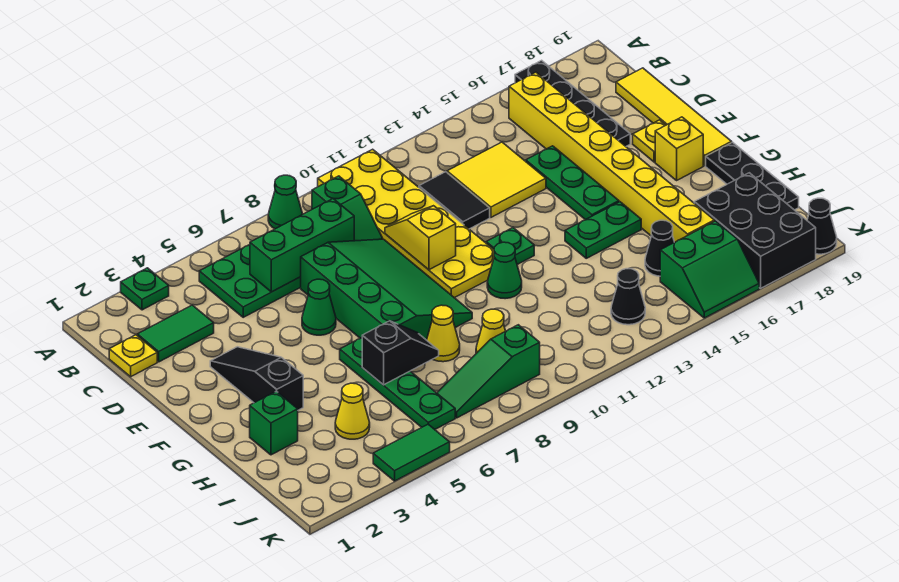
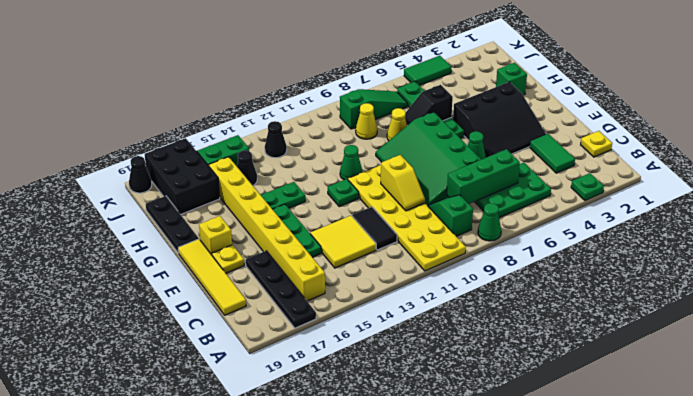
green 1x2 tile [137,305,214,362] -> green 1x2 tile turned to [530,133,575,173]
black 1x3 slope [210,347,303,410] -> black 3x3 slope [453,82,546,157]
yellow 1x1 cone [335,383,370,439] -> none

